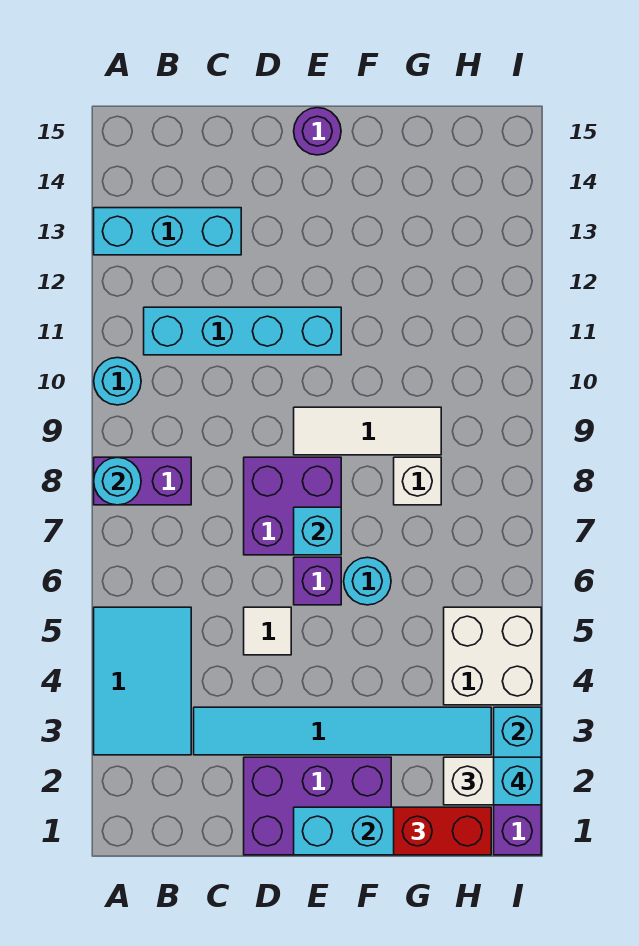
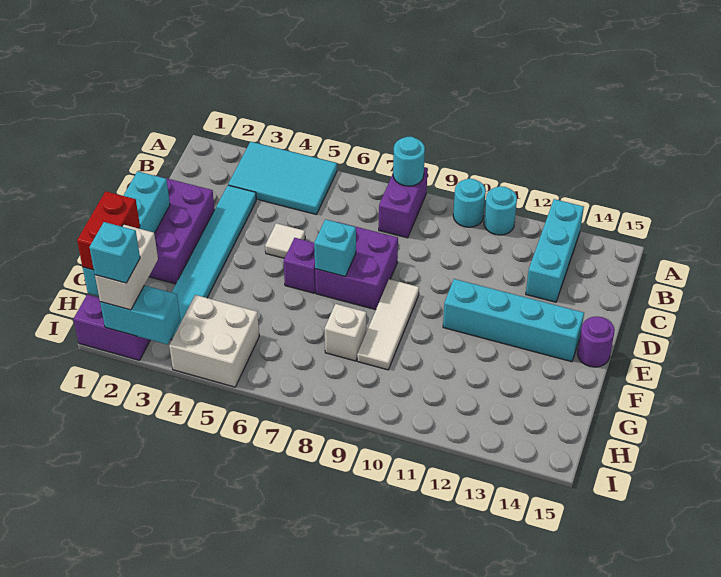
cyan 1x4 brick [144,307,341,355] -> cyan 1x4 brick turned to [443,279,584,362]
cyan 1x1 round brick [344,557,391,605] -> cyan 1x1 round brick moved to [484,186,517,235]

